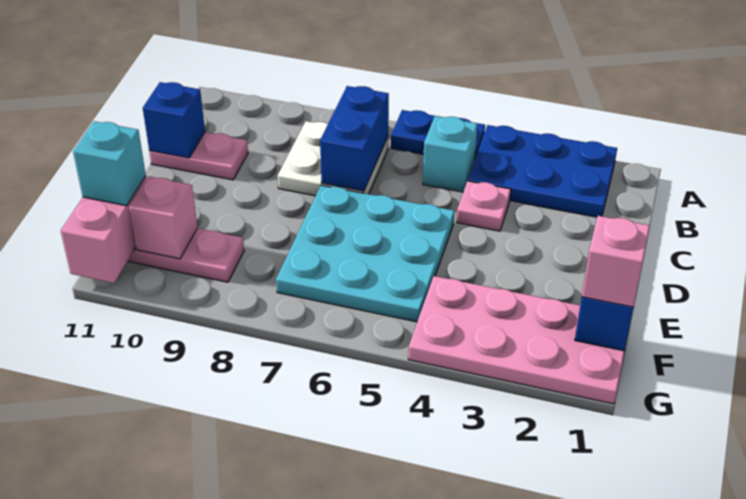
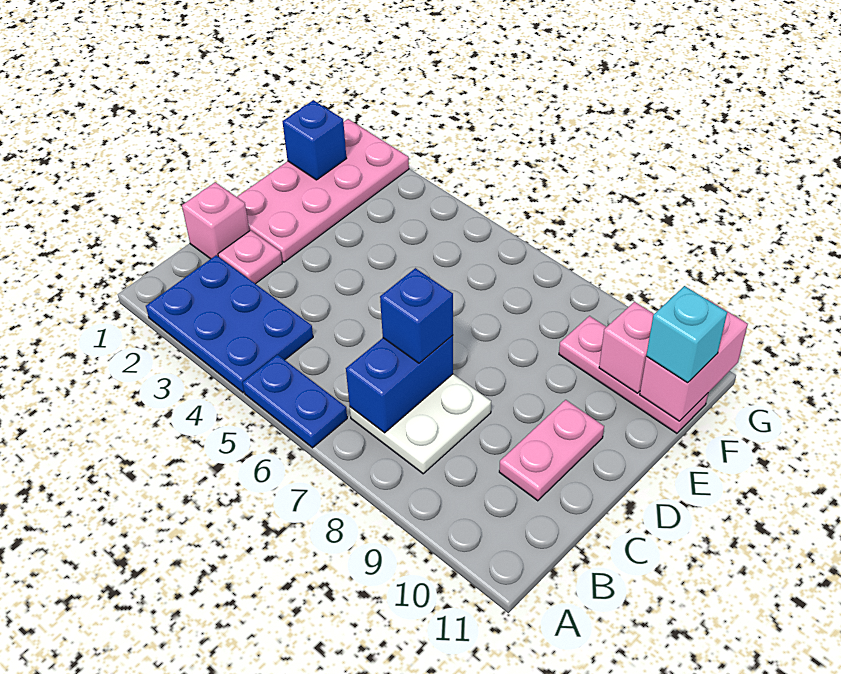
cyan 1x1 brick [423,116,477,192] -> none
pink 1x1 plate [456,181,511,231] -> pink 1x1 plate moved to [218,230,282,284]
pink 1x2 plate [149,132,248,180] -> pink 1x2 plate turned to [499,400,604,501]
blue 1x1 brick [143,82,205,158] -> blue 1x1 brick moved to [380,268,453,363]
cyan 3x3 plate [276,185,454,322] -> none
pink 2x4 plate [408,276,625,404] -> pink 2x4 plate turned to [237,119,409,262]
pink 1x1 brick [582,216,650,307] -> pink 1x1 brick moved to [182,182,249,259]

